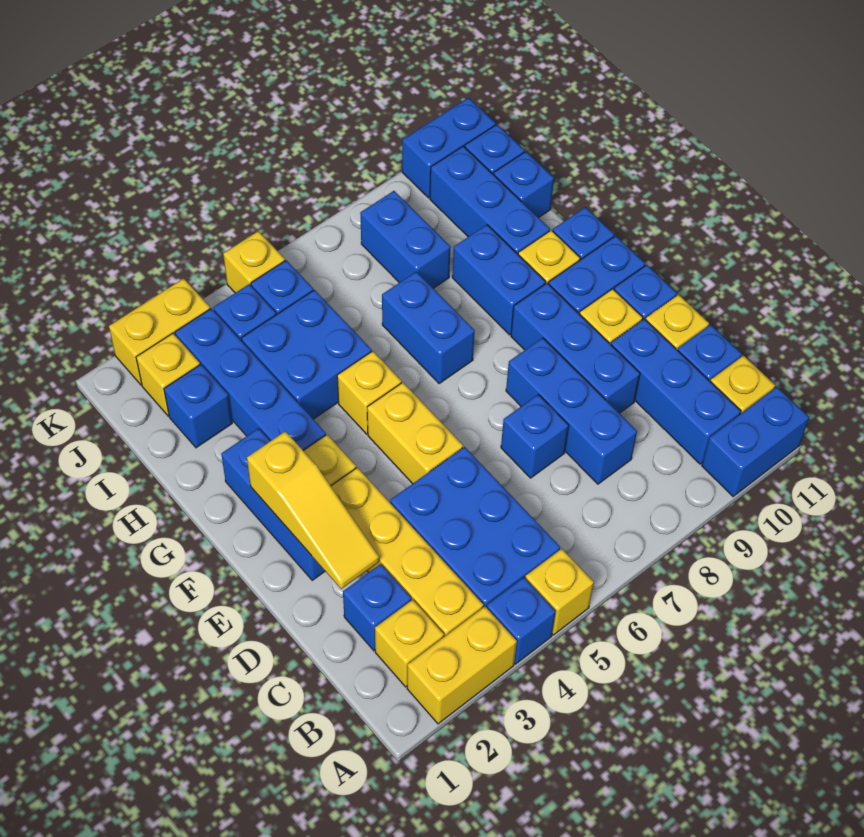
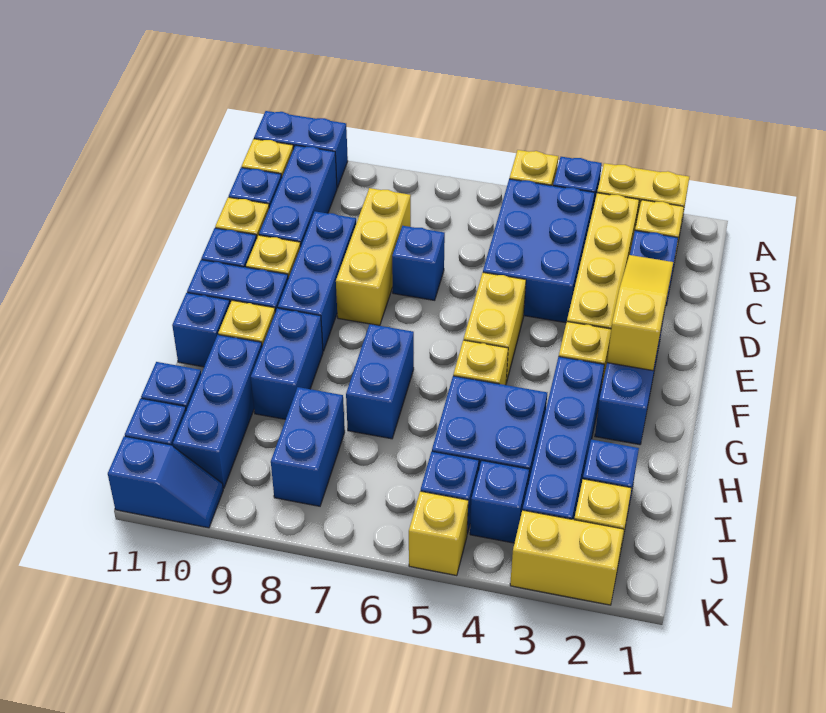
blue 1x3 brick [506,338,637,484] -> yellow 1x3 brick [336,188,411,326]
blue 1x2 brick [402,98,496,198] -> blue 1x2 slope [108,436,223,528]

